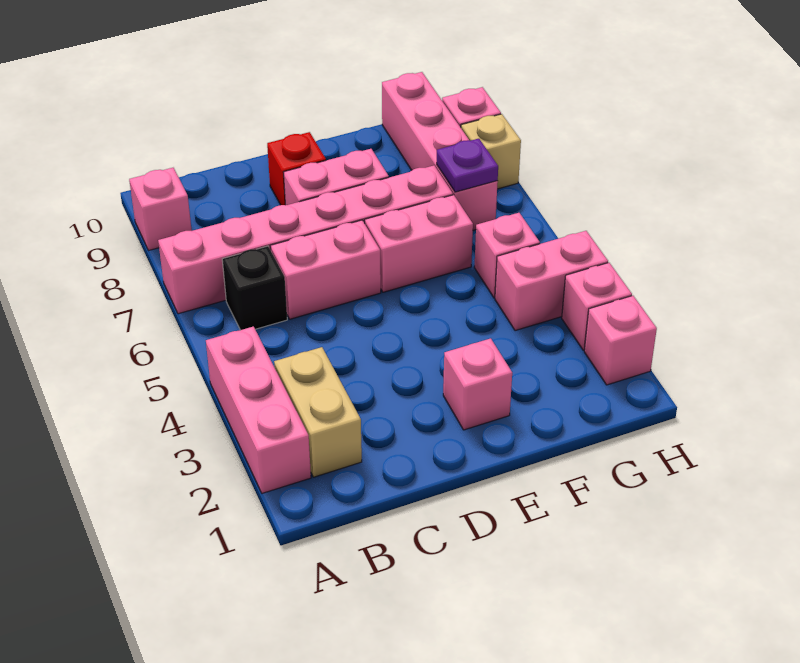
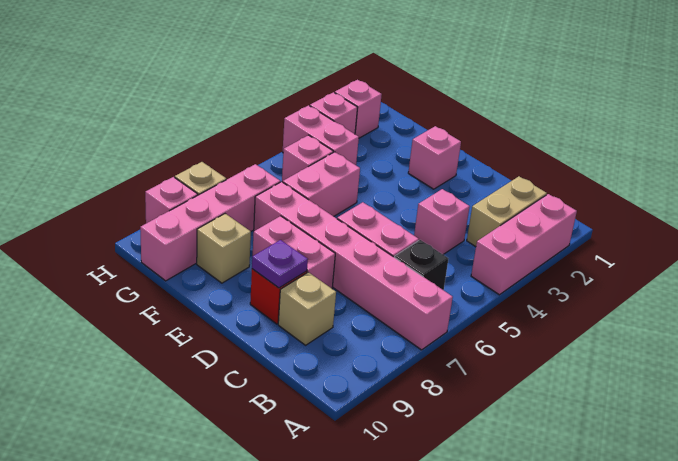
pink 1x1 brick [129,168,192,250] -> pink 1x1 brick moved to [414,189,470,254]
none -> tan 1x1 brick [278,272,336,345]
pink 1x2 brick [365,195,473,292] -> pink 1x2 brick turned to [283,152,360,216]
none -> tan 1x1 brick [197,214,251,283]
purple 1x1 plate [437,139,498,192] -> purple 1x1 plate moved to [252,240,308,288]

